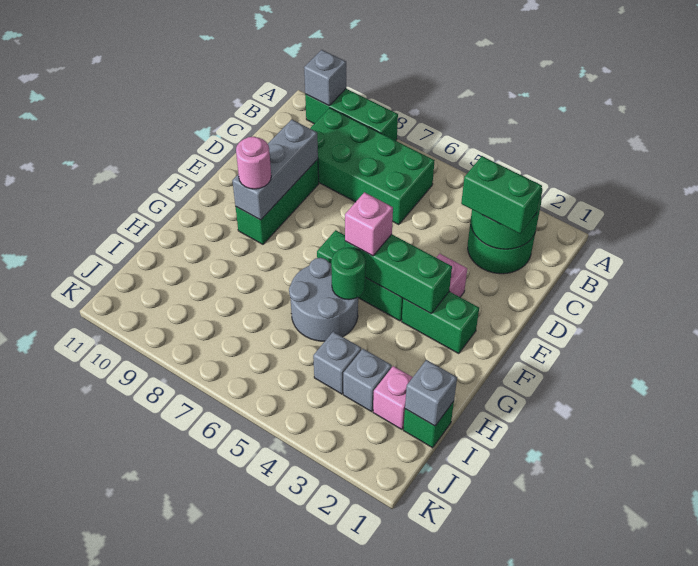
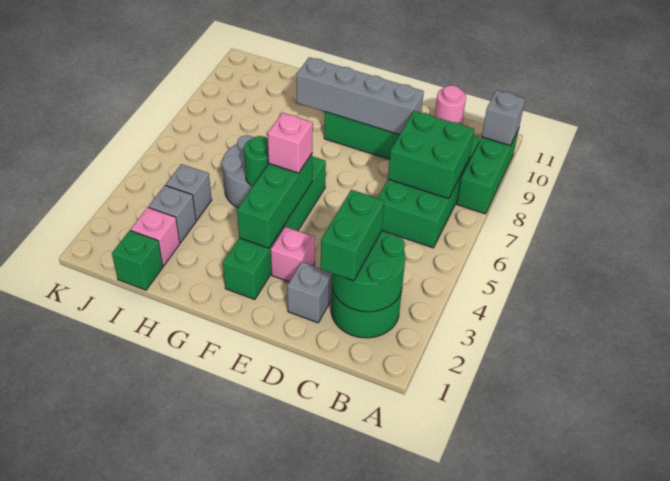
none -> green 2x2 brick [388,111,474,199]
grey 1x3 brick [232,119,318,220] -> grey 1x4 brick [296,57,424,135]
pink 1x1 round brick [236,137,271,189] -> pink 1x1 round brick moved to [434,85,466,124]
grey 1x1 brick [405,360,457,426] -> grey 1x1 brick moved to [287,262,332,323]

